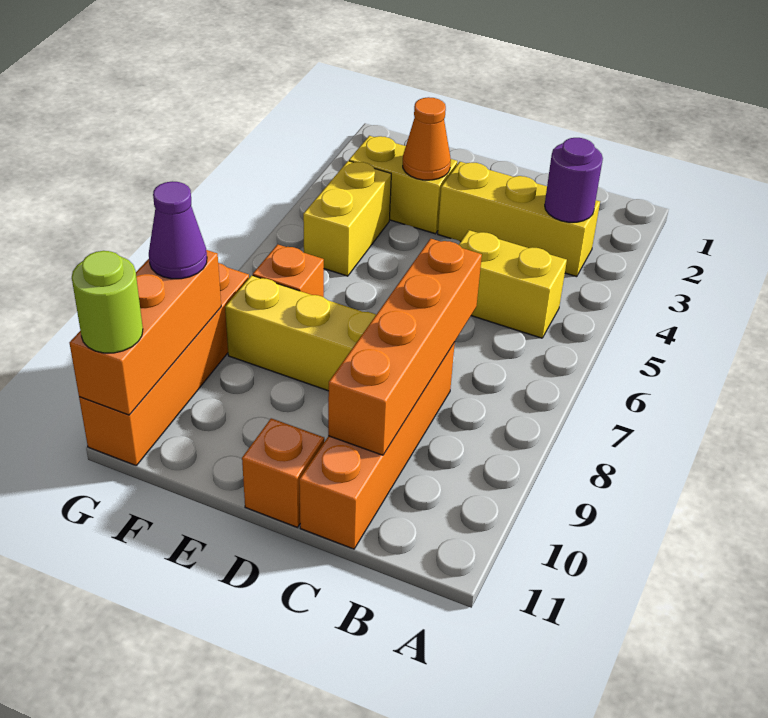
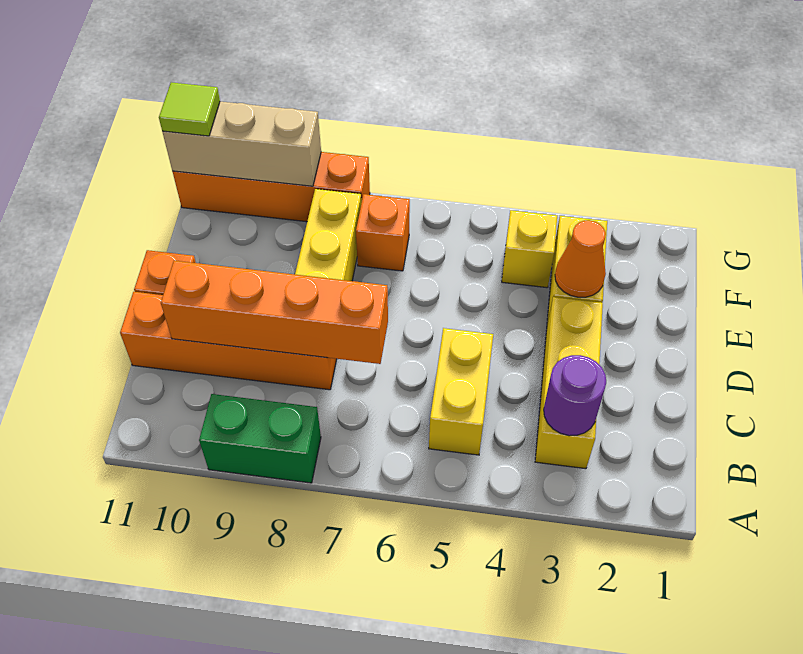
none -> green 1x2 brick [199,394,321,483]
yellow 1x2 brick [303,161,391,276] -> yellow 1x1 brick [502,210,557,288]
orange 1x3 brick [70,250,221,415] -> tan 1x3 brick [162,102,321,186]
purple 1x1 cone [149,181,207,279] -> none
lime 1x1 round brick [72,251,143,353] -> lime 1x1 tile [159,82,220,136]

